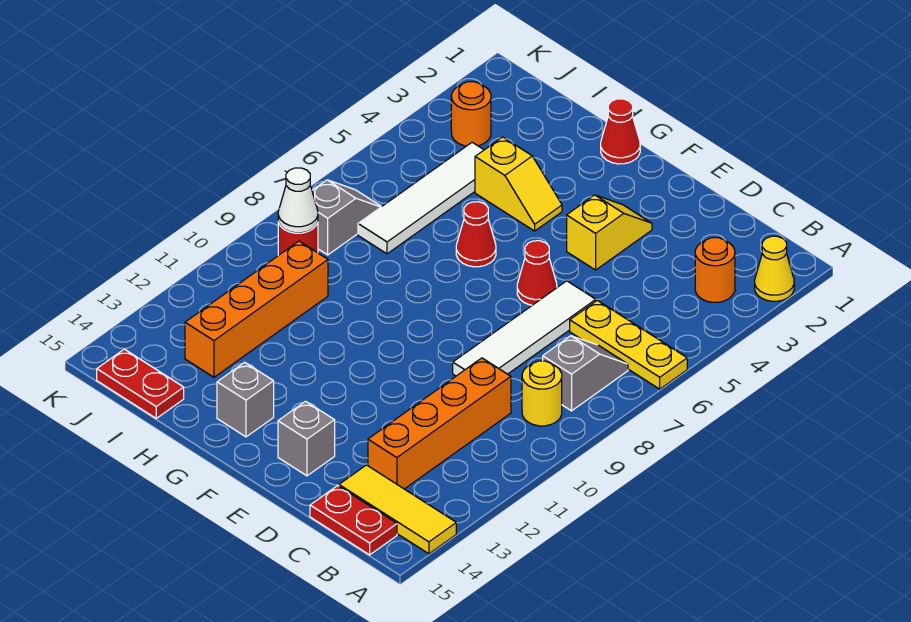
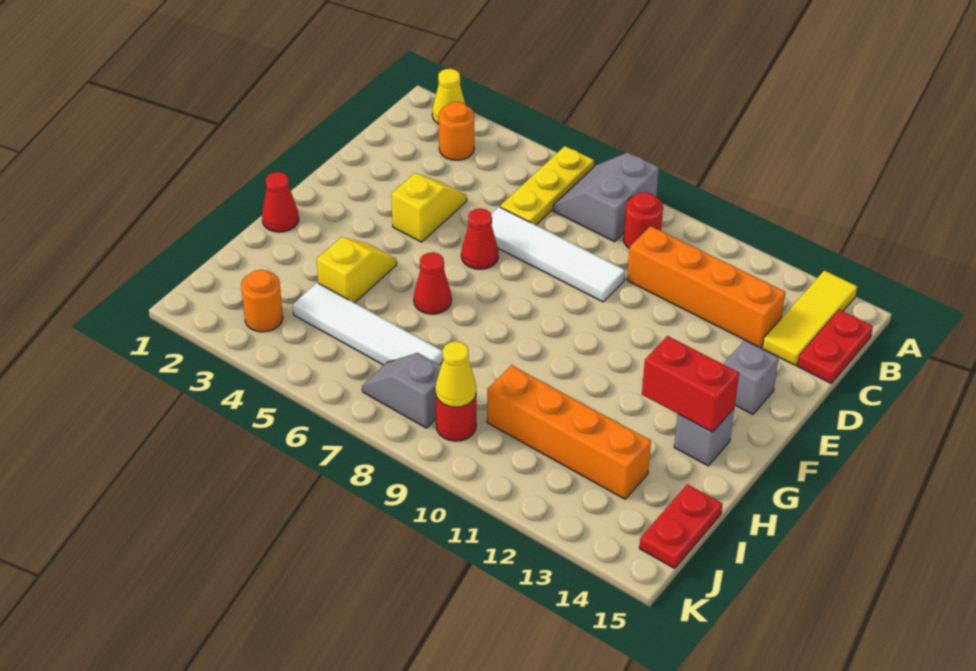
grey 1x2 slope [543,336,628,411] -> grey 2x2 slope [553,153,659,242]
yellow 1x1 round brick [522,361,562,426] -> red 1x1 round brick [623,192,663,248]
yellow 1x2 slope [567,195,652,270] -> yellow 1x2 slope turned to [391,173,467,242]
none -> red 1x2 brick [642,336,739,432]
white 1x1 cone [278,168,318,233] -> yellow 1x1 cone [435,342,476,407]

